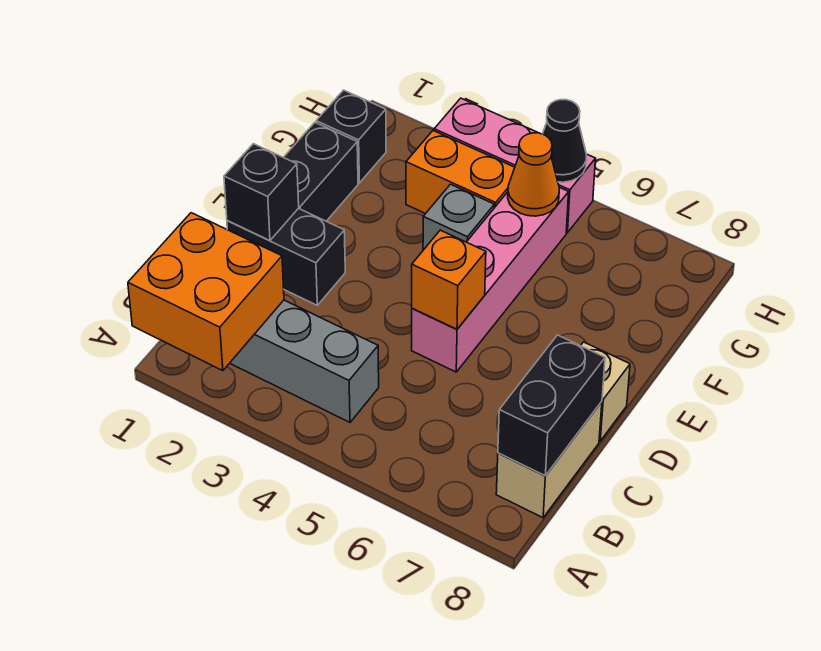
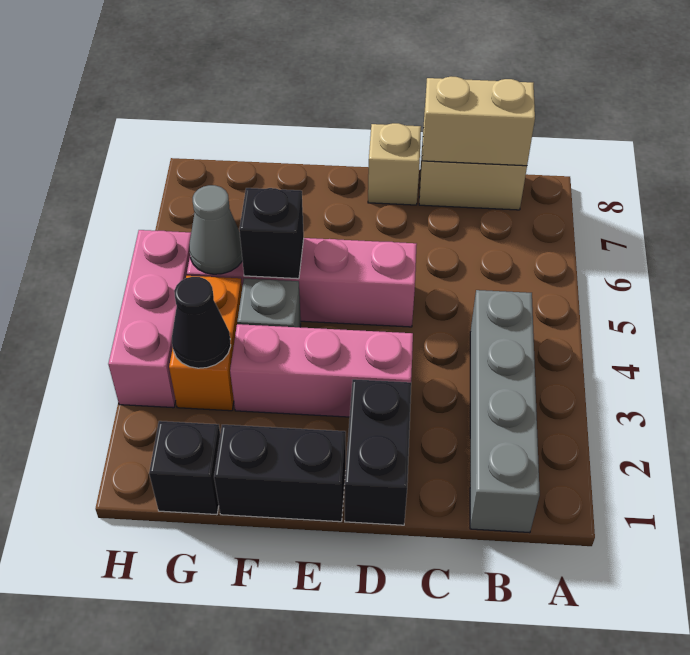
orange 2x2 brick [128,213,284,371] -> none
black 1x2 brick [498,335,605,476] -> tan 1x2 brick [422,77,535,166]
black 1x1 brick [224,144,299,240] -> black 1x1 brick moved to [239,188,304,279]
none -> pink 1x3 brick [230,324,413,417]
orange 1x1 brick [412,230,486,329] -> none
orange 1x1 cone [508,133,559,216] -> grey 1x1 cone [189,185,242,274]
black 1x1 cone [543,100,587,182] -> black 1x1 cone moved to [172,277,231,368]

